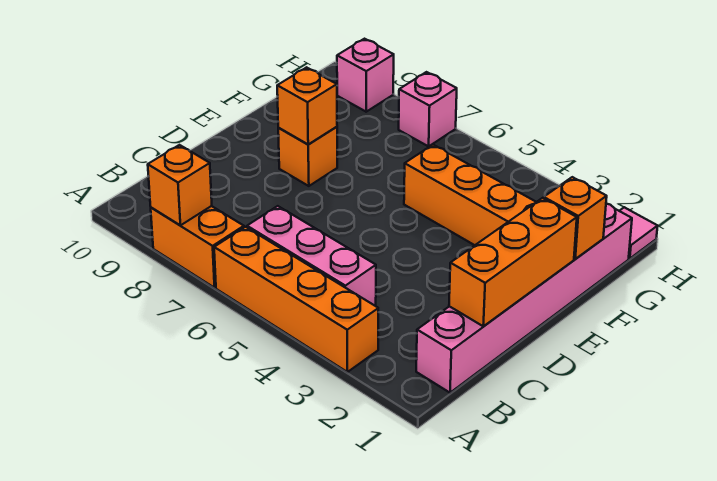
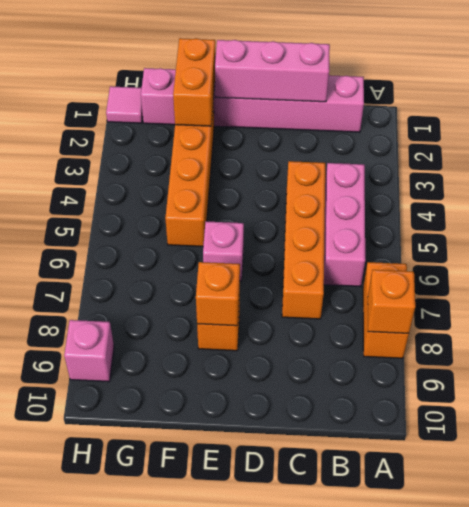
orange 1x4 brick [214,227,378,372] -> orange 1x4 brick moved to [282,161,325,319]
orange 1x3 brick [449,198,577,326] -> pink 1x3 brick [215,40,330,102]
orange 1x1 brick [544,177,607,259] -> orange 1x2 brick [173,38,216,126]
pink 1x1 brick [399,72,457,146] -> pink 1x1 brick moved to [203,221,244,281]

